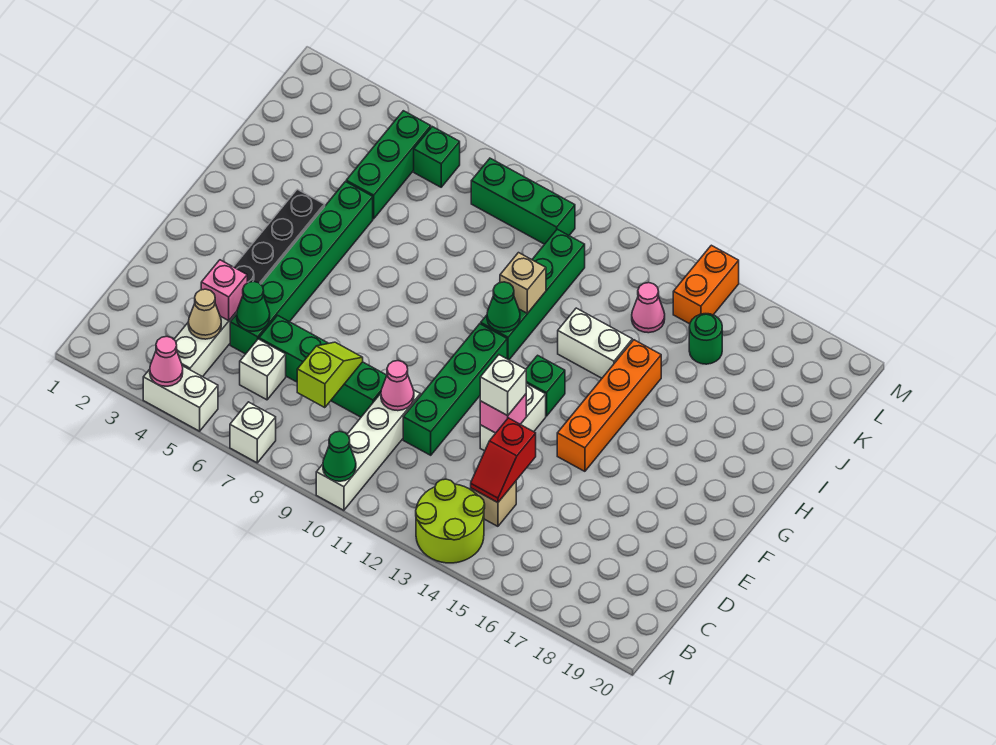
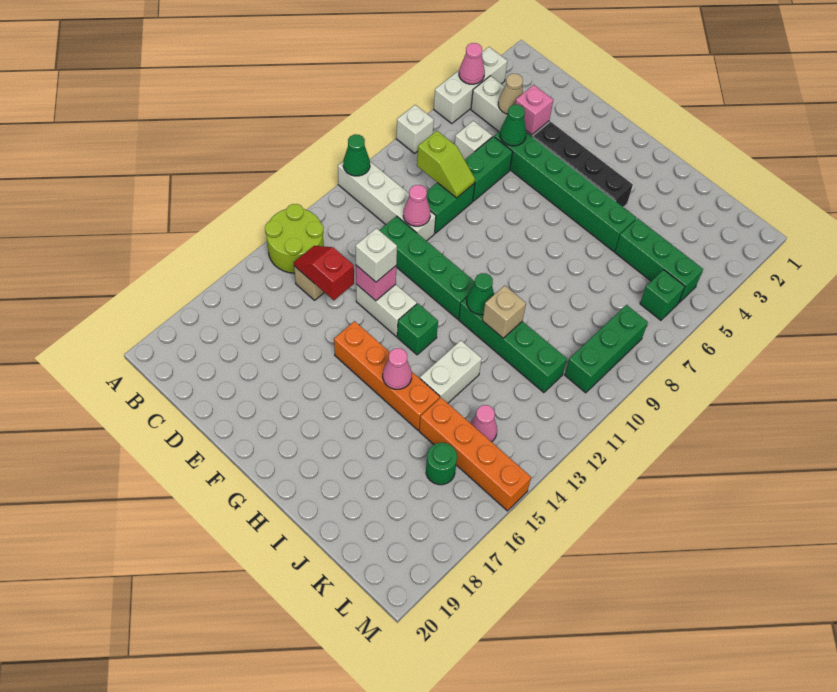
white 1x2 brick [143,366,218,431] -> white 1x3 brick [434,47,507,124]
none -> pink 1x1 cone [383,348,412,389]
orange 1x2 brick [673,245,739,324] -> orange 1x4 brick [419,398,531,511]

